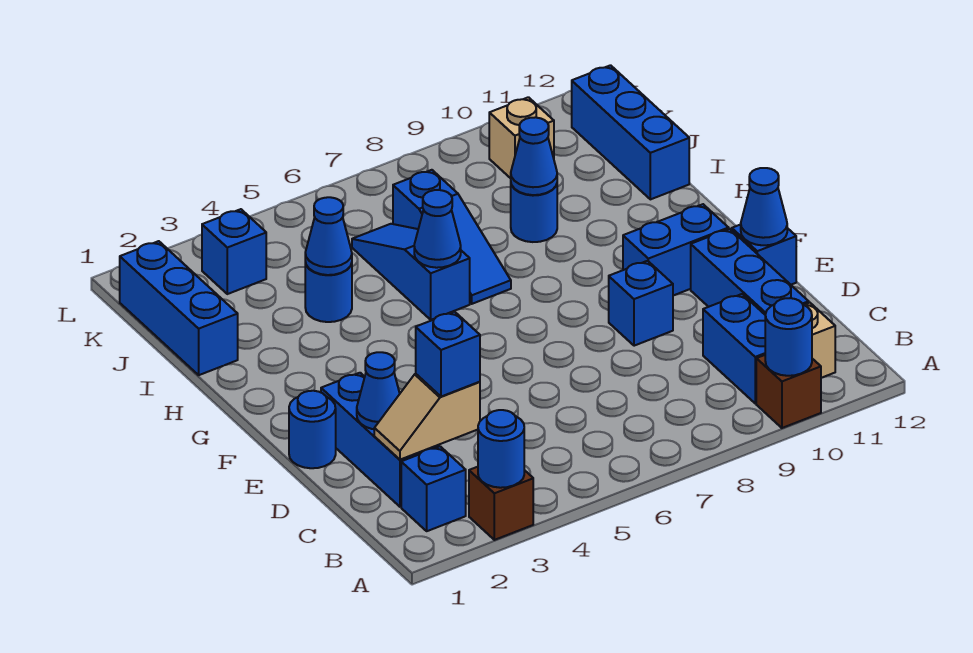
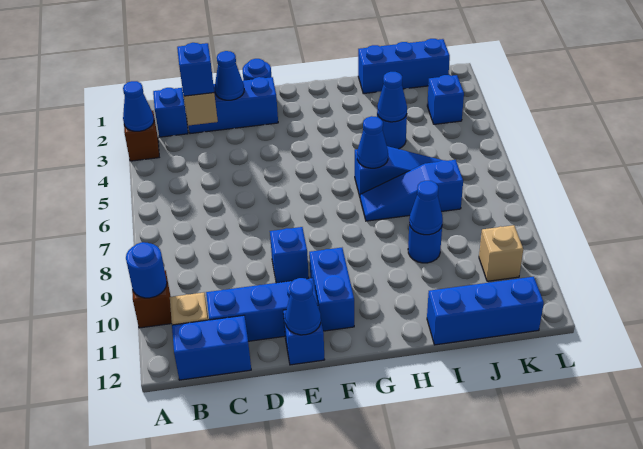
blue 1x1 round brick [478,410,524,488] -> blue 1x1 cone [123,81,154,131]
blue 1x2 brick [703,294,765,403] -> blue 1x2 brick moved to [172,315,251,380]

